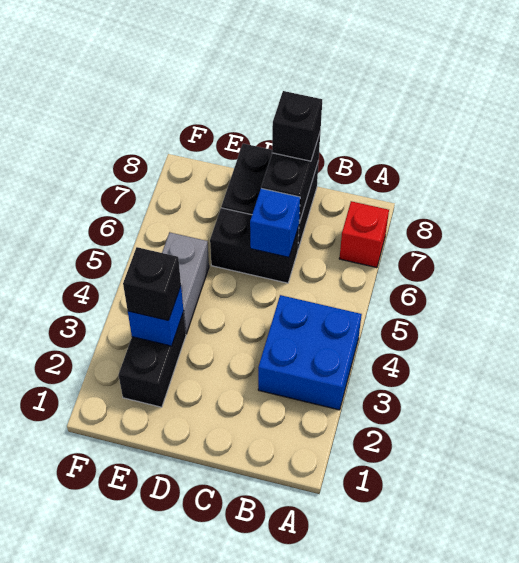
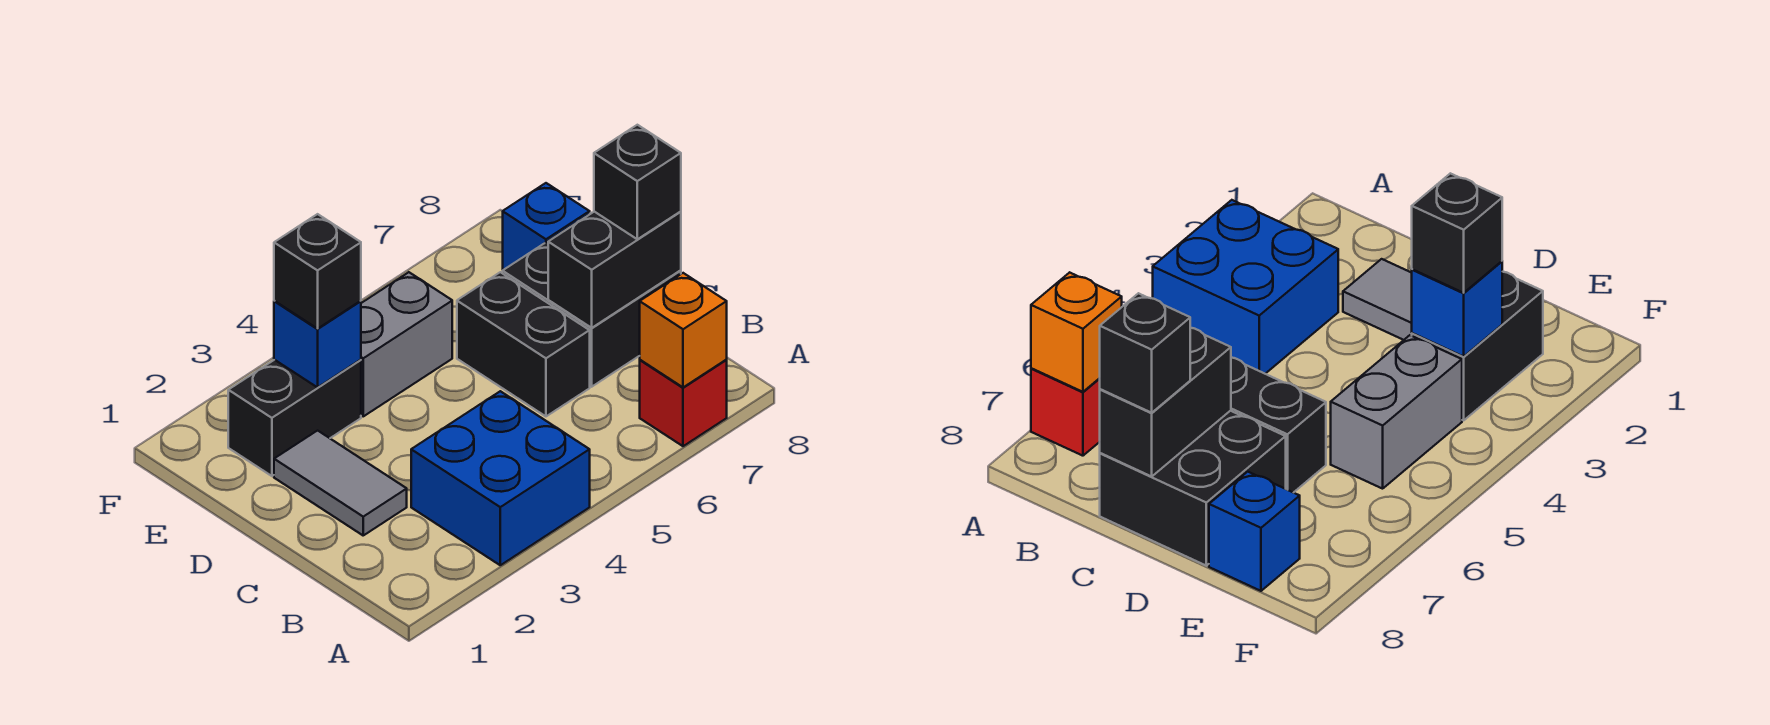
none -> orange 1x1 brick [640,273,727,387]
none -> grey 1x2 tile [274,431,407,535]
blue 1x1 brick [250,188,300,257] -> blue 1x1 brick moved to [503,183,590,270]

